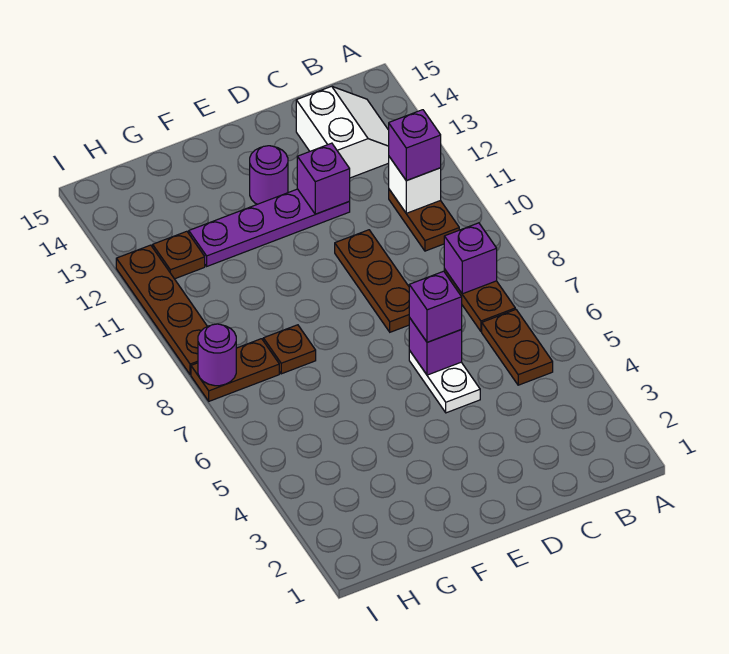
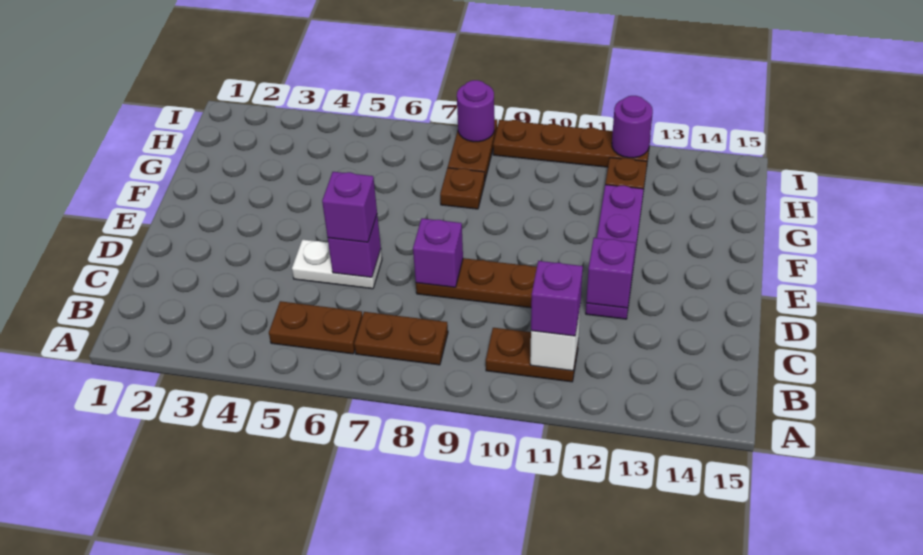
purple 1x1 brick [444,223,497,294] -> purple 1x1 brick moved to [413,218,463,287]
white 2x2 slope [296,86,389,178] -> none
purple 1x1 round brick [250,146,288,204] -> purple 1x1 round brick moved to [612,96,653,158]

